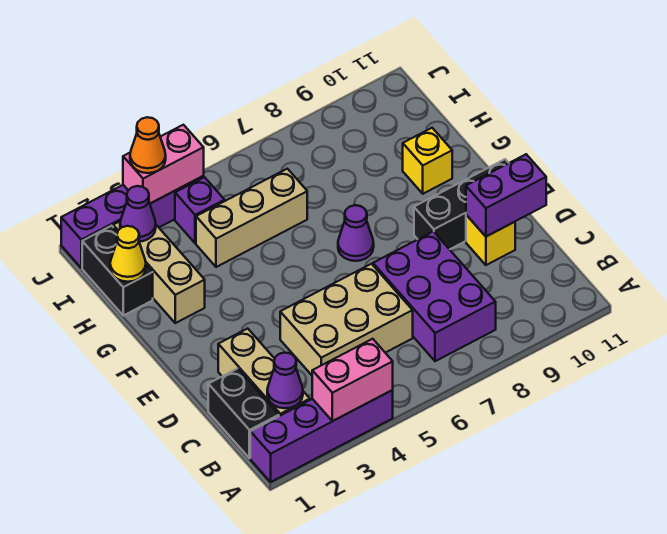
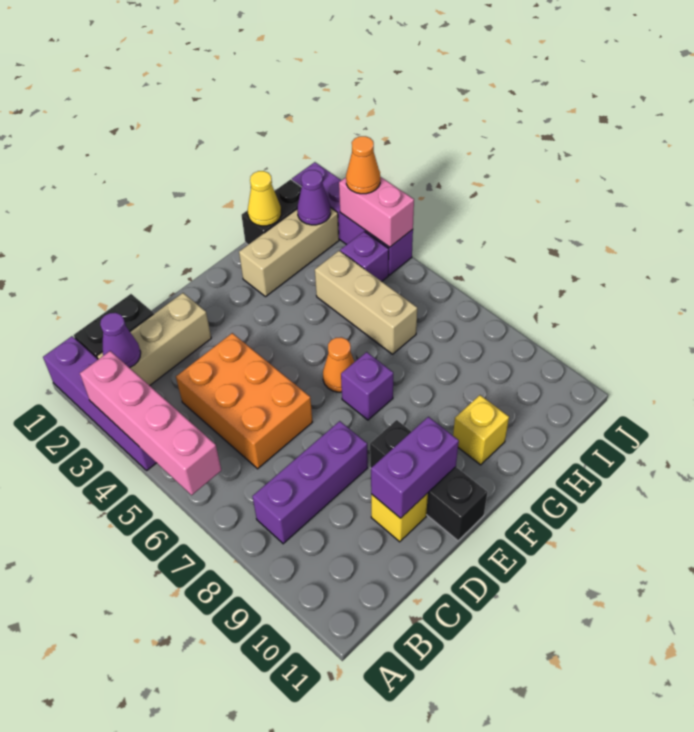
pink 1x2 brick [312,339,393,421] -> pink 1x4 brick [80,351,221,495]
purple 2x3 brick [373,231,496,361] -> purple 1x3 brick [252,421,368,544]
tan 2x3 brick [280,264,413,375] -> orange 2x3 brick [176,333,312,469]
purple 1x2 brick [466,154,546,237] -> purple 1x2 brick turned to [371,417,459,518]
none -> orange 1x1 cone [323,337,354,392]
purple 1x1 cone [338,205,374,261] -> purple 1x1 brick [341,352,393,420]

